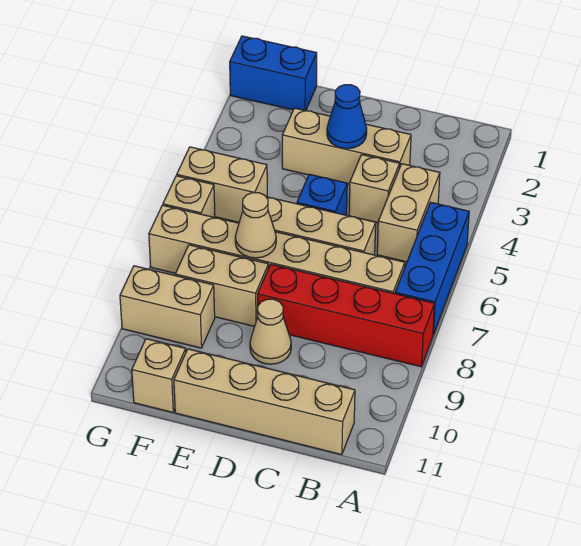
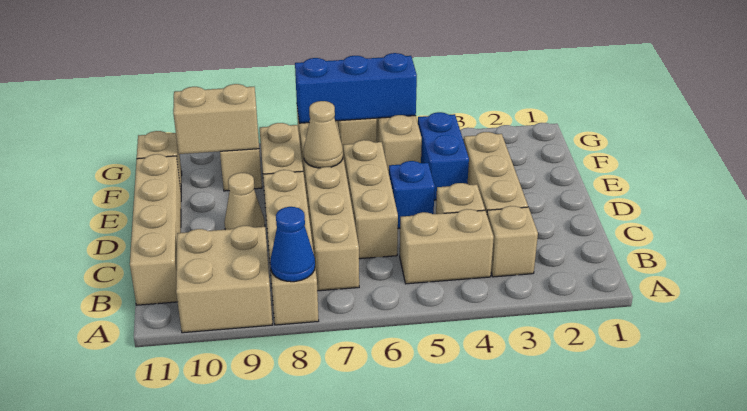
blue 1x3 brick [395,202,469,335] -> blue 1x3 brick moved to [295,53,417,123]
red 1x4 brick [258,264,435,367] -> tan 1x4 brick [263,170,319,325]
none -> tan 2x2 brick [176,226,272,333]
none -> tan 1x1 brick [487,206,538,277]
blue 1x1 cone [327,85,367,149] -> blue 1x1 cone moved to [270,207,315,282]
blue 1x2 brick [230,36,317,111] -> blue 1x2 brick moved to [418,112,469,200]
none -> tan 1x2 brick [173,84,259,154]

